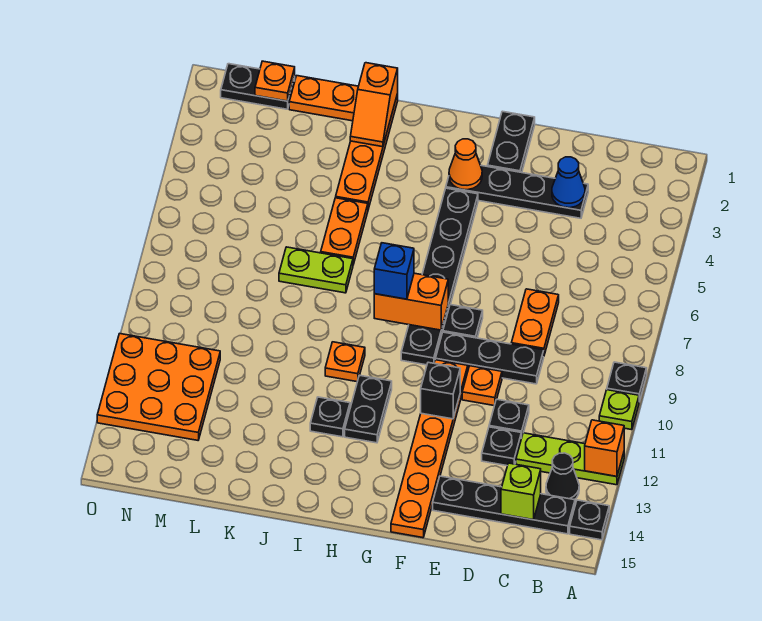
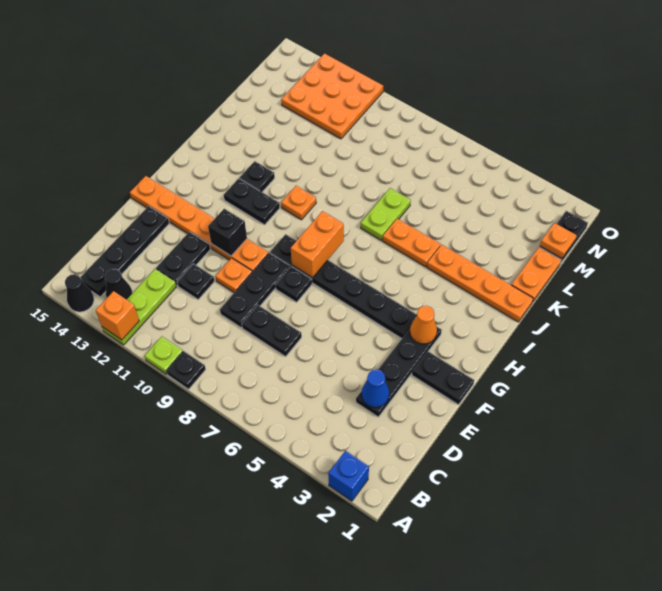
black 1x1 plate [570,500,609,540] -> black 1x1 cone [65,274,94,312]
lime 1x1 brick [501,463,541,520] -> none
orange 1x2 plate [511,289,559,355] -> black 1x2 plate [242,305,302,356]
black 1x1 plate [482,427,521,466] -> black 1x2 plate [156,232,210,286]
blue 1x1 brick [374,243,414,299] -> blue 1x1 brick moved to [328,451,369,501]
orange 1x2 slope [350,63,398,147] -> none

